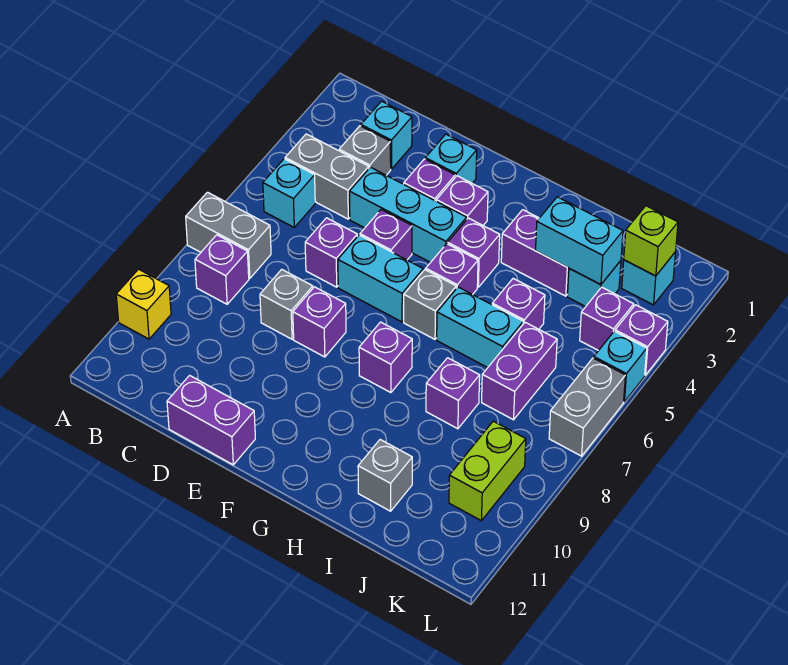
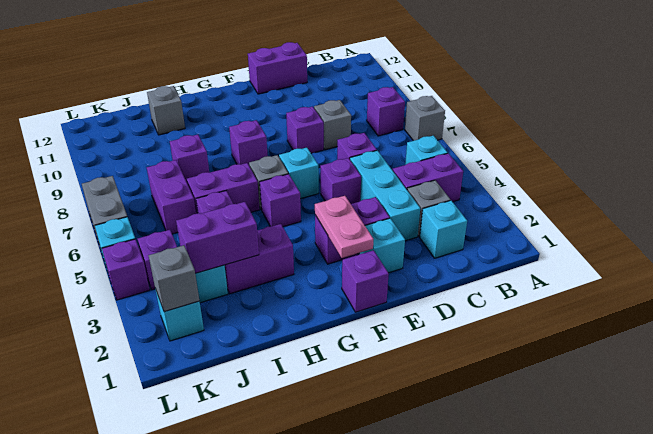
grey 1x2 brick [186,192,271,278] -> grey 1x1 brick [405,96,445,141]
yellow 1x1 brick [116,269,171,339] -> none
grey 1x2 brick [285,134,369,219] -> purple 1x2 brick [393,153,463,202]
cyan 1x3 brick [350,167,467,262] -> cyan 1x3 brick turned to [350,150,420,241]
cyan 1x2 brick [338,235,423,322] -> cyan 1x1 brick [279,148,319,199]
none -> pink 1x2 plate [315,196,373,258]
purple 1x1 brick [448,218,500,287] -> purple 1x1 brick moved to [342,250,389,312]
cyan 1x2 brick [437,287,523,368] -> purple 1x2 brick [187,163,260,214]
cyan 1x2 brick [536,197,623,285] -> purple 1x2 brick [176,202,259,273]
lime 1x1 brick [624,206,678,276] -> grey 1x1 brick [148,245,199,312]
lime 1x2 brick [449,421,526,521] -> none

